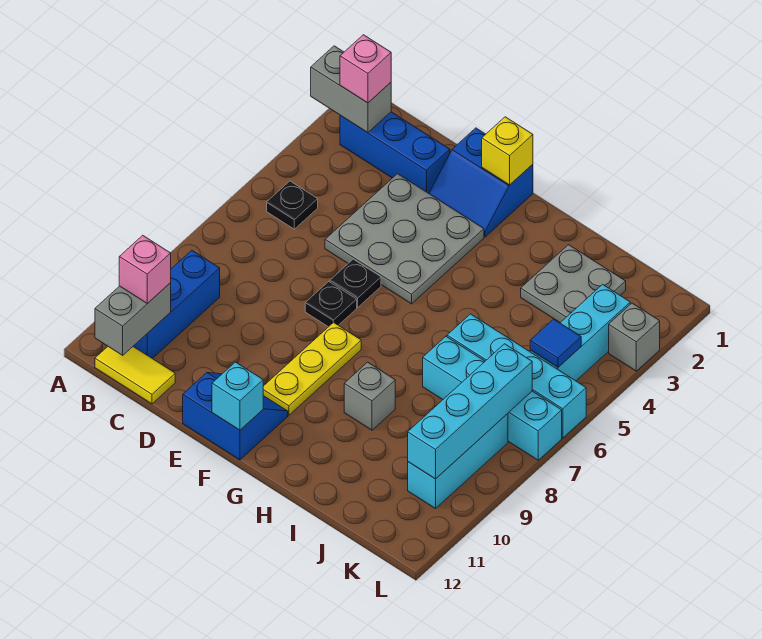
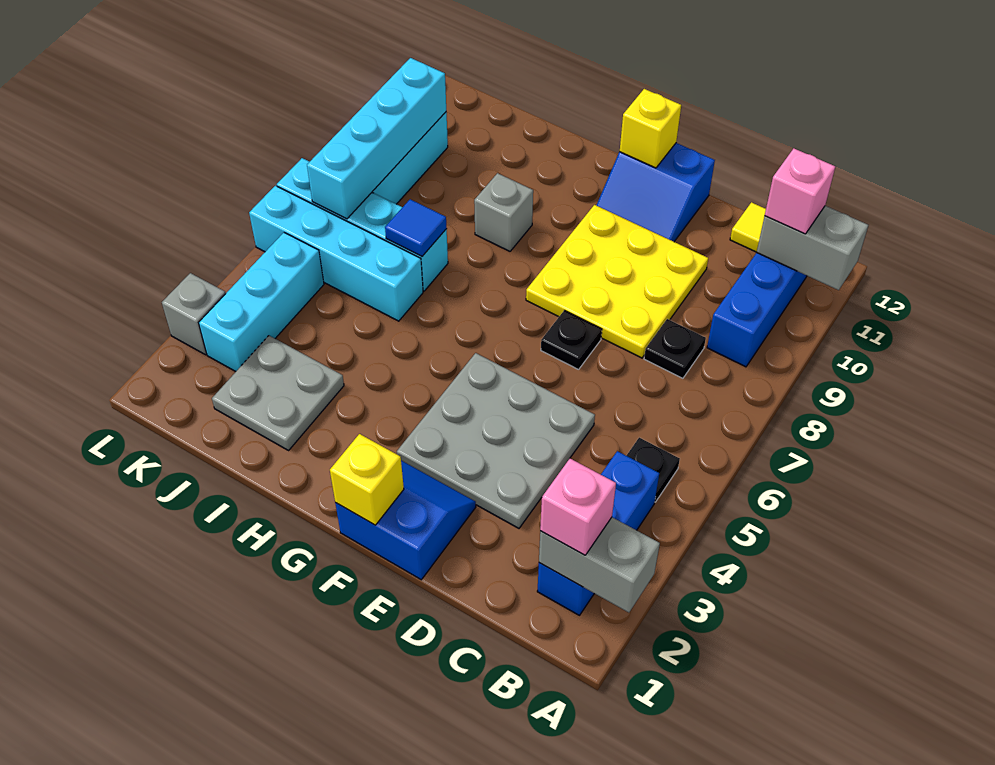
blue 1x3 brick [340,112,450,193] -> blue 1x3 brick turned to [537,451,659,615]
grey 1x2 brick [95,283,171,355] -> grey 1x2 brick turned to [757,206,868,290]
black 1x1 plate [330,259,381,307] -> black 1x1 plate moved to [644,319,706,378]
yellow 1x3 plate [263,322,361,415] -> yellow 3x3 plate [526,205,708,358]
cyan 1x1 brick [212,362,263,430] -> yellow 1x1 brick [620,89,681,168]
blue 1x1 tile [530,319,581,367] -> blue 1x1 tile moved to [385,199,447,256]

